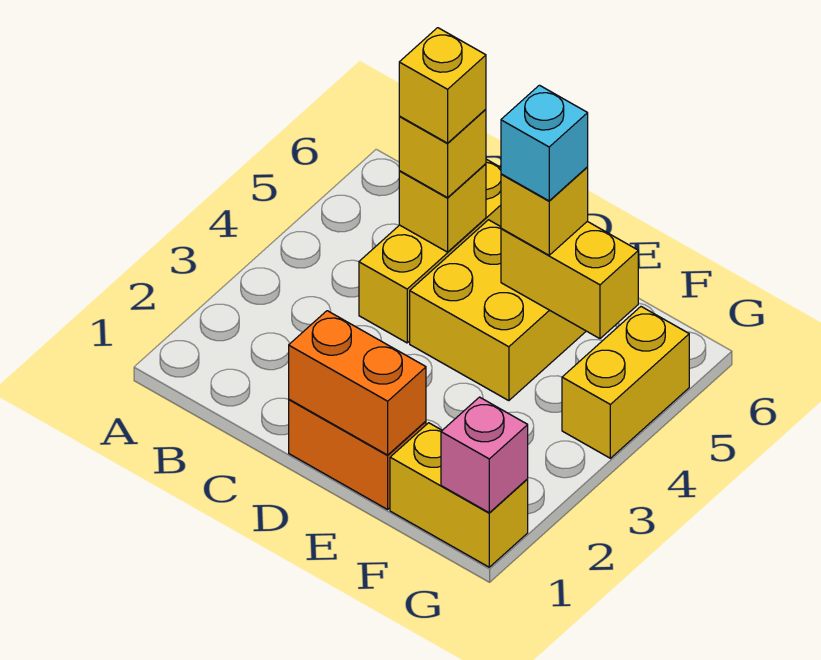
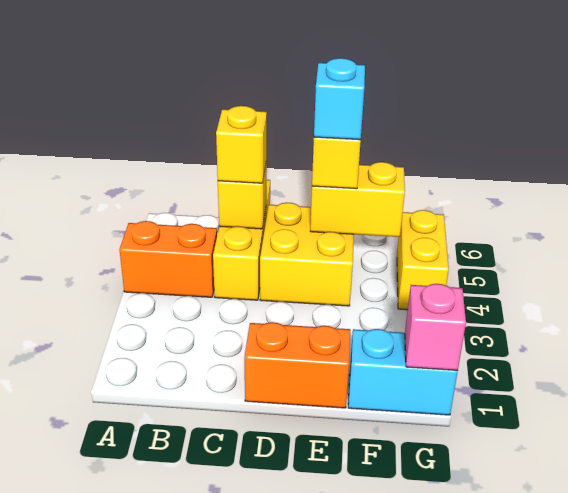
yellow 1x1 brick [399,28,486,143] -> none
orange 1x2 brick [289,311,426,455] -> orange 1x2 brick moved to [119,221,217,297]
yellow 1x2 brick [390,423,528,567] -> cyan 1x2 brick [348,329,458,415]

